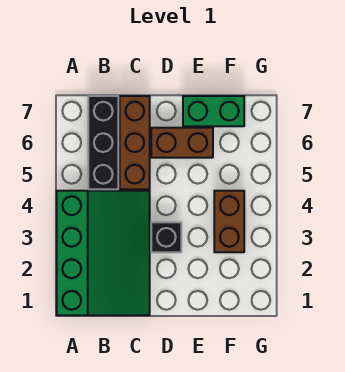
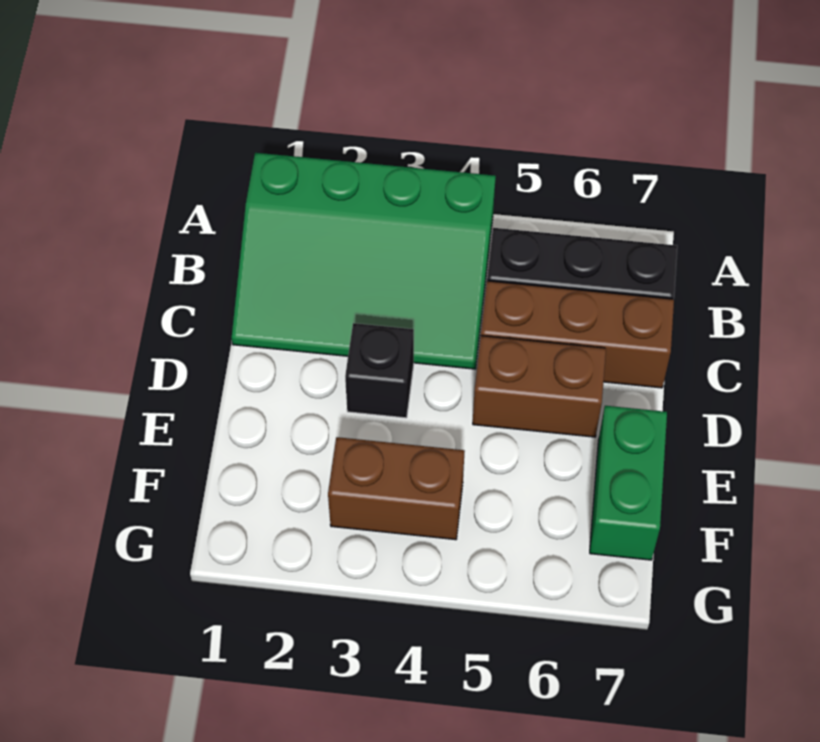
brown 1x2 brick [151,128,213,158] -> brown 1x2 brick turned to [473,336,606,437]

